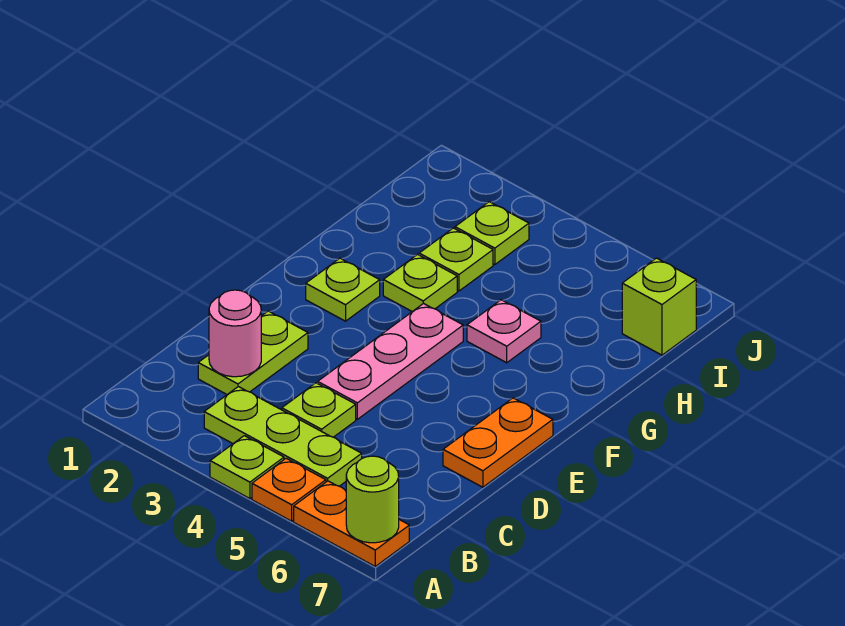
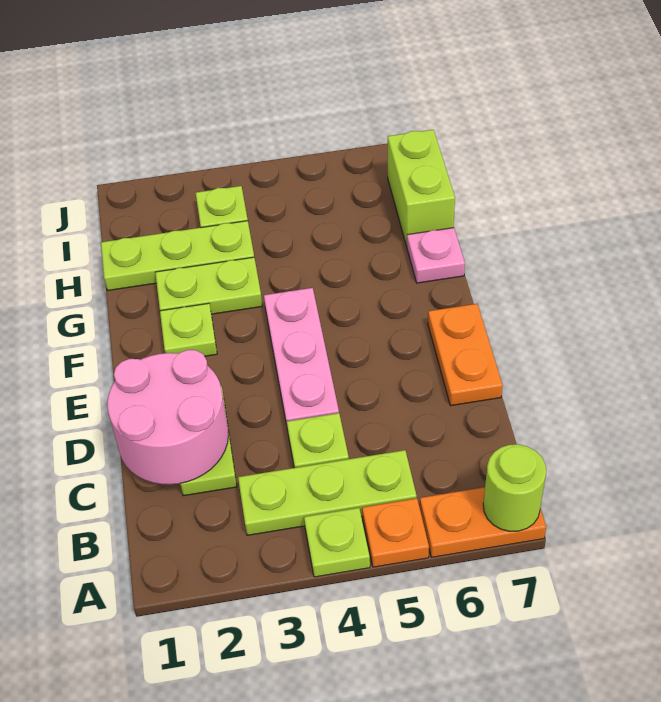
pink 1x1 round brick [209,290,261,377] -> pink 2x2 round brick [107,350,228,485]
lime 1x1 plate [383,255,457,312] -> lime 1x2 plate [155,257,262,314]
pink 1x1 plate [467,300,541,363] -> pink 1x1 plate moved to [407,228,465,283]
lime 1x1 plate [419,228,493,291] -> lime 1x3 plate [101,221,254,291]
lime 1x1 brick [622,258,696,355] -> lime 1x2 brick [388,130,455,246]

